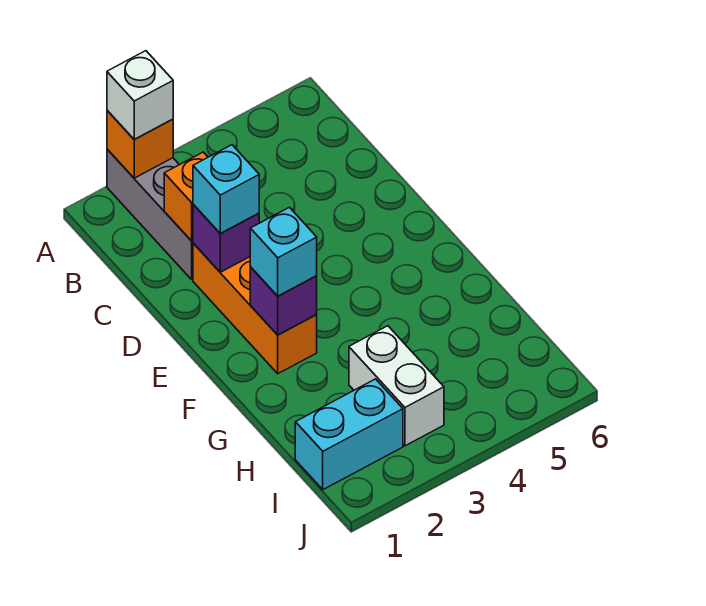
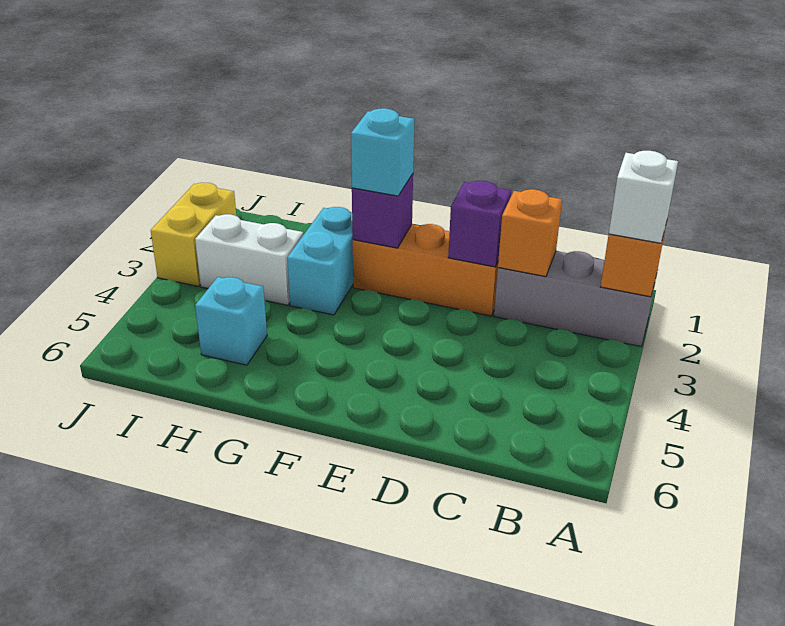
cyan 1x1 brick [193,145,259,233] -> cyan 1x1 brick moved to [195,277,267,365]
cyan 1x2 brick [295,379,403,490] -> cyan 1x2 brick moved to [287,207,353,315]
none -> yellow 1x2 brick [151,183,236,286]

